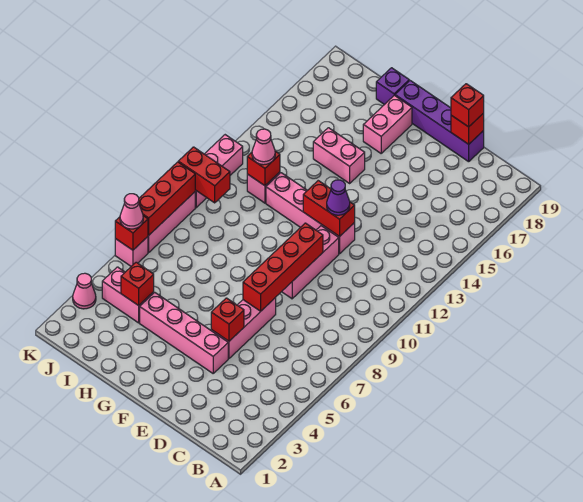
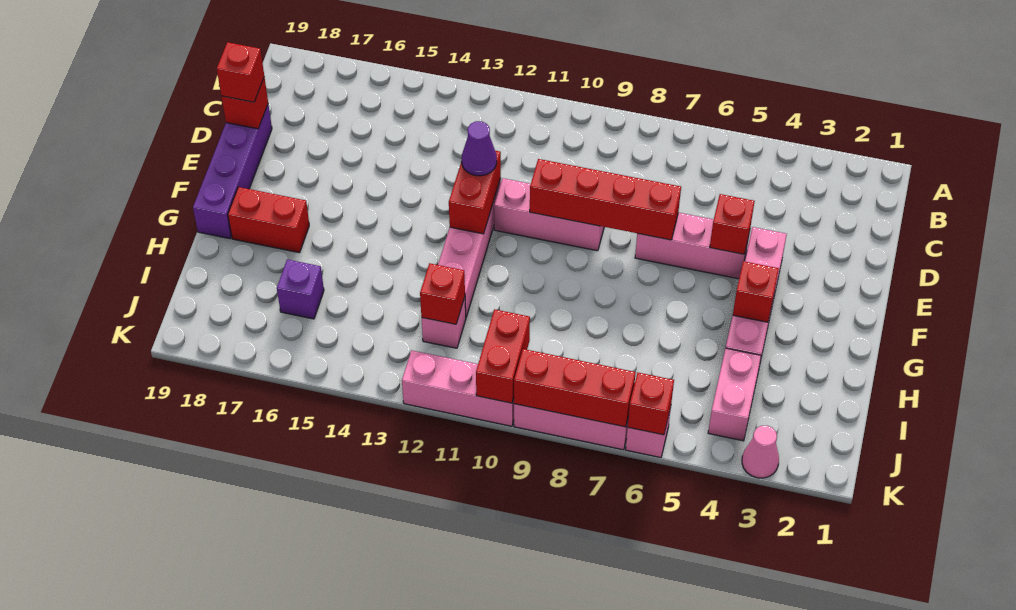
pink 1x2 brick [313,128,365,183] -> none
pink 1x2 brick [363,95,412,153] -> red 1x2 brick [228,187,309,253]
purple 1x1 brick [376,68,409,105] -> purple 1x1 brick moved to [277,259,324,319]
red 1x1 brick [121,262,154,306] -> red 1x1 brick moved to [733,261,779,322]
pink 1x1 cone [252,129,275,165] -> none
pink 1x1 cone [120,194,143,229] -> none

